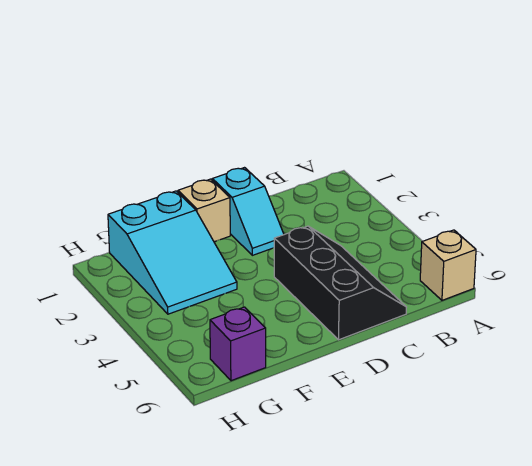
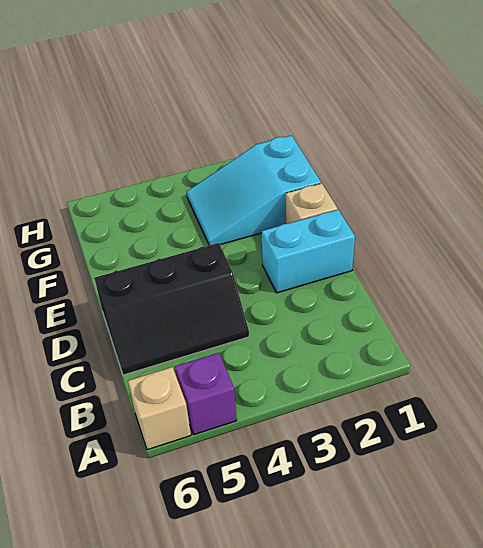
cyan 1x2 slope [212,168,284,255] -> cyan 1x2 brick [262,210,355,293]
purple 1x1 brick [210,307,266,381] -> purple 1x1 brick moved to [175,353,237,435]

